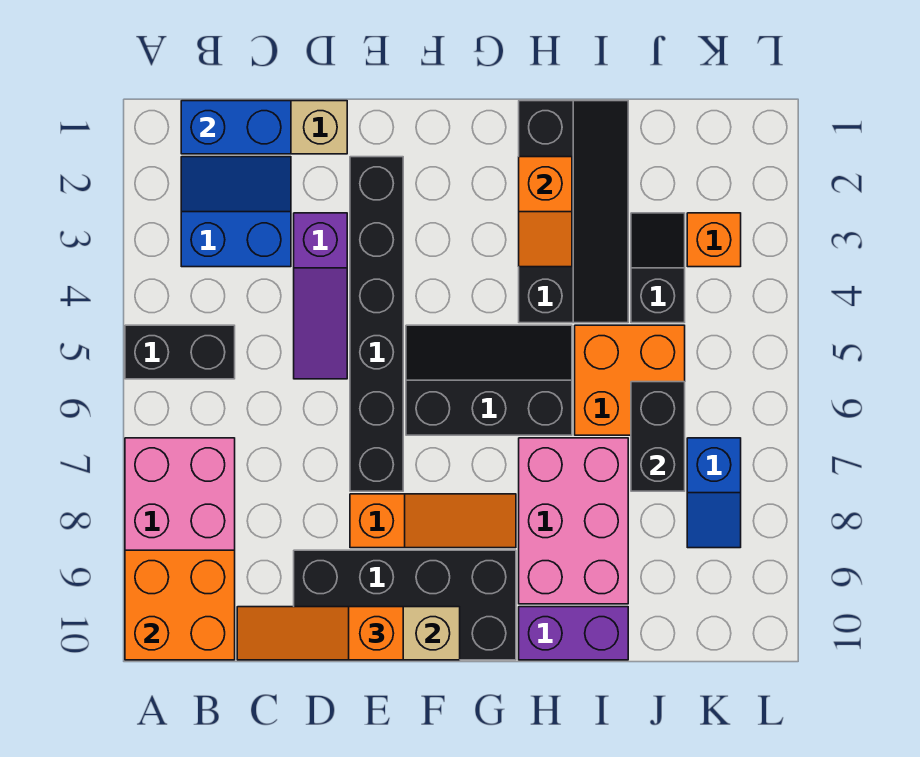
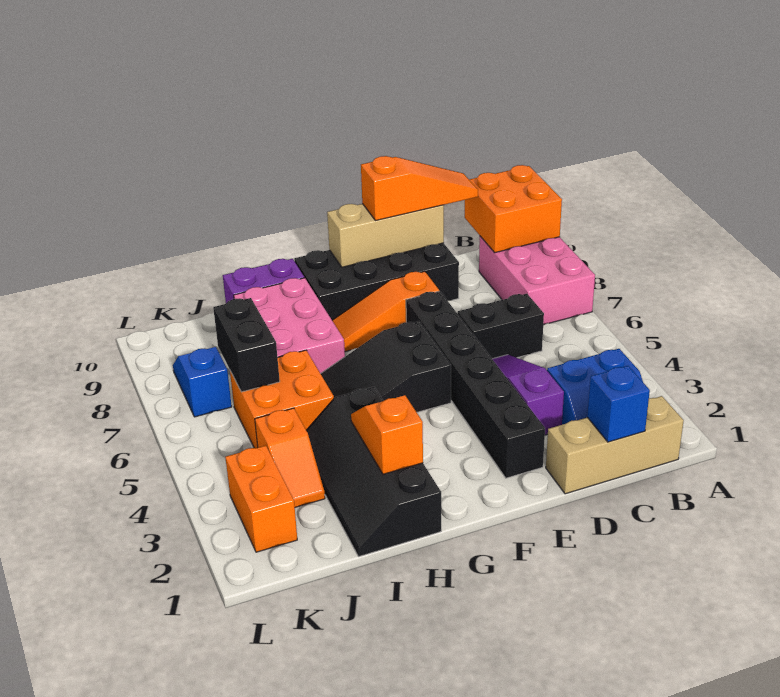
black 1x2 brick [125,325,235,379] -> black 1x2 brick moved to [458,294,544,359]
blue 1x2 brick [181,101,291,154] -> blue 1x1 brick [587,366,650,442]
black 2x3 slope [406,325,572,435] -> black 2x3 slope turned to [321,321,451,412]
black 1x2 slope [631,213,685,323] -> orange 1x2 slope [255,408,325,507]
orange 1x1 brick [687,213,741,267] -> orange 1x2 brick [225,446,297,552]

